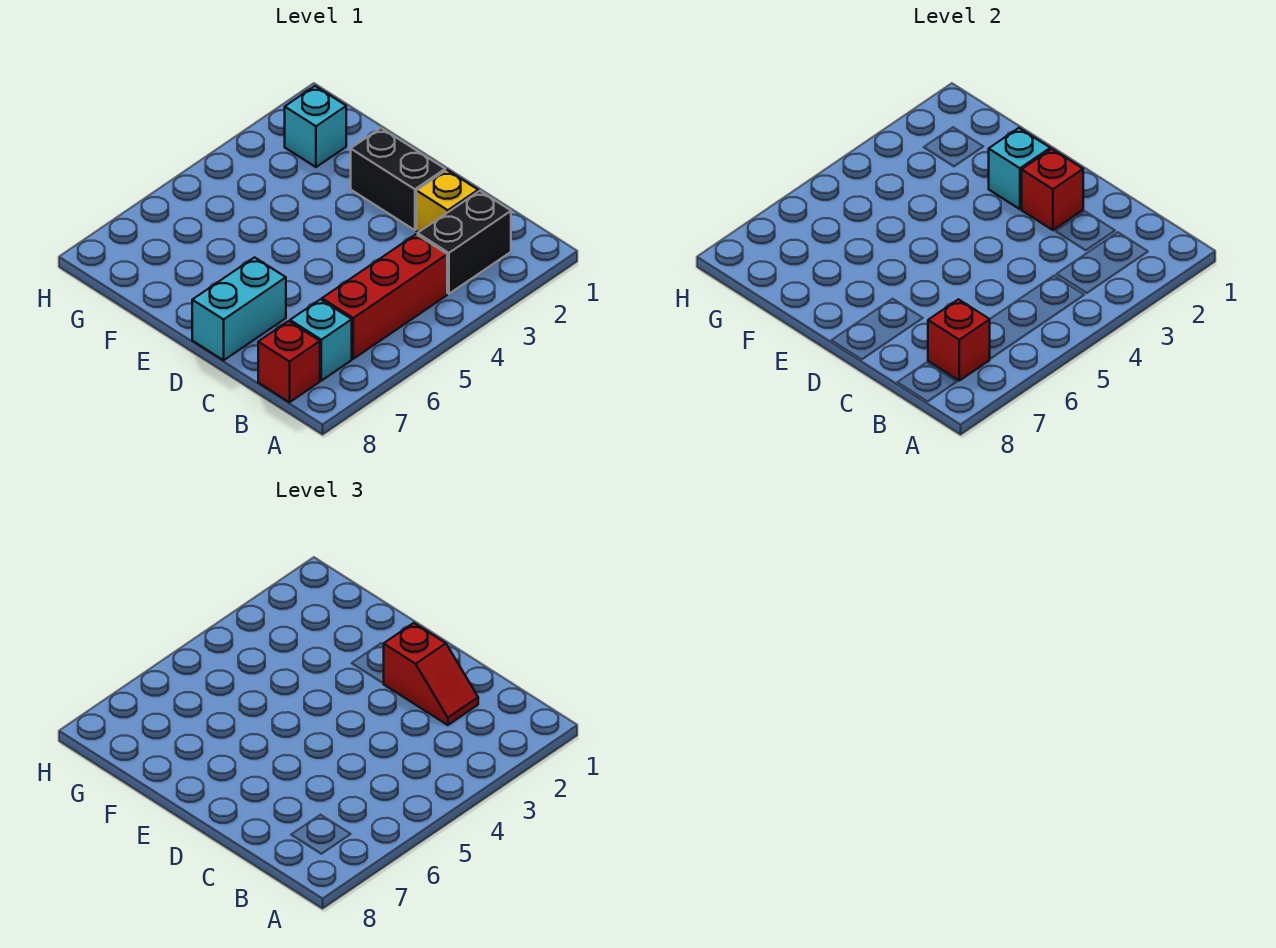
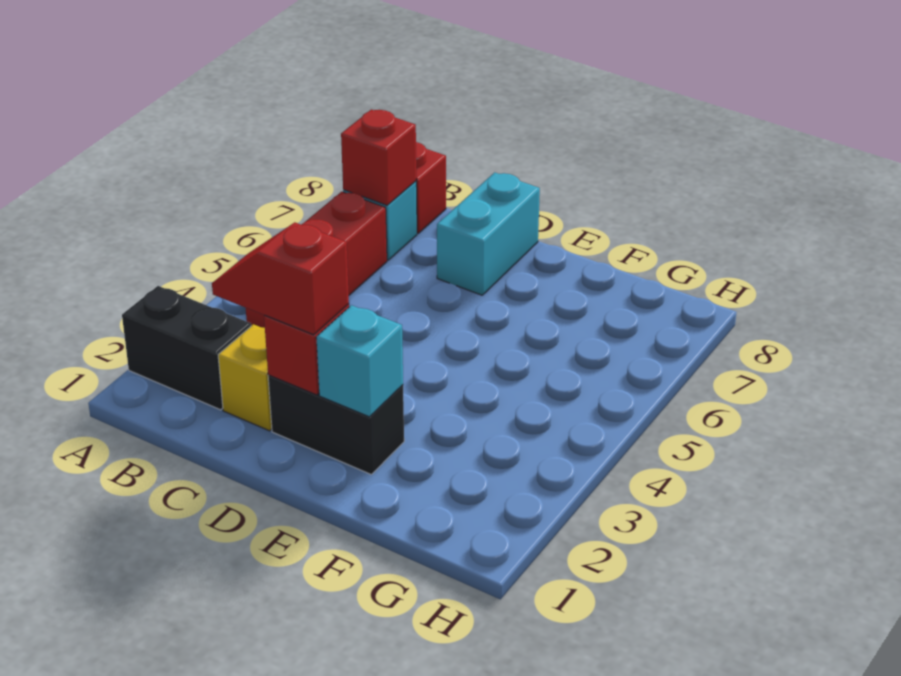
black 1x2 brick [418,191,511,294] -> black 1x2 brick turned to [122,286,251,410]
cyan 1x1 brick [285,86,346,167] -> none

